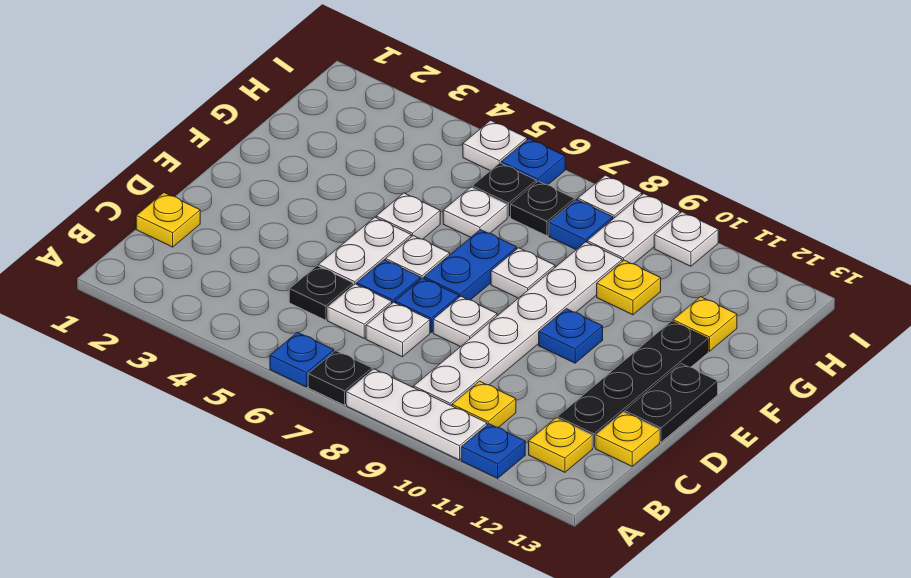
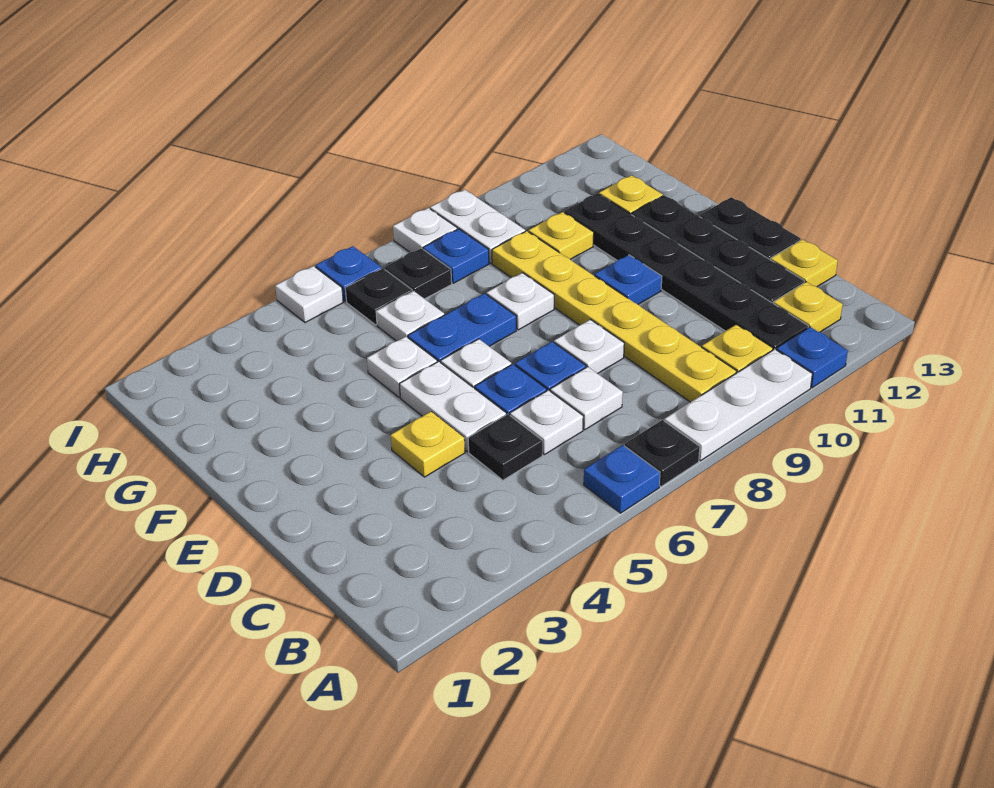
white 1x6 plate [414,242,622,406] -> yellow 1x6 plate [492,231,737,402]
none -> black 1x6 plate [564,193,808,350]
yellow 1x1 plate [136,193,200,247] -> yellow 1x1 plate moved to [391,411,465,477]
blue 1x2 plate [424,230,517,300] -> blue 1x2 plate turned to [408,293,516,363]
white 1x1 plate [654,212,718,266] -> none

